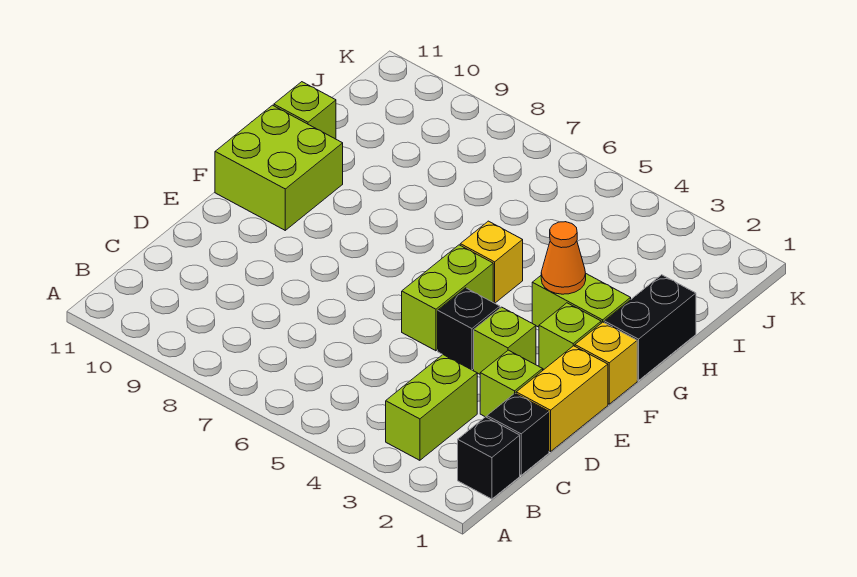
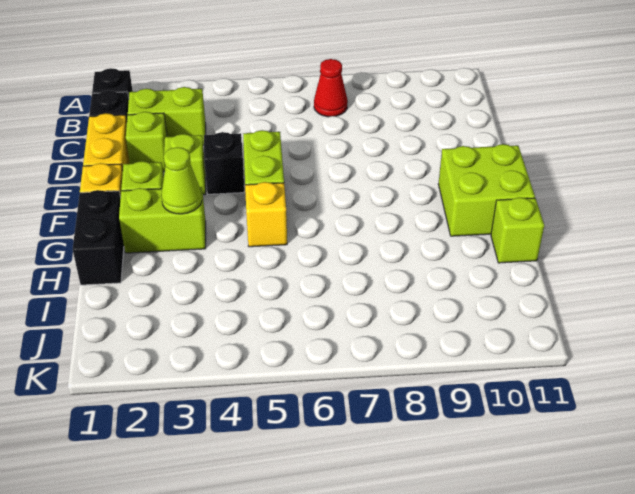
lime 1x2 brick [386,355,477,460] -> lime 1x2 brick turned to [128,87,206,145]
none -> red 1x1 cone [314,59,348,117]
orange 1x1 cone [541,222,586,294] -> lime 1x1 cone [161,147,202,214]

